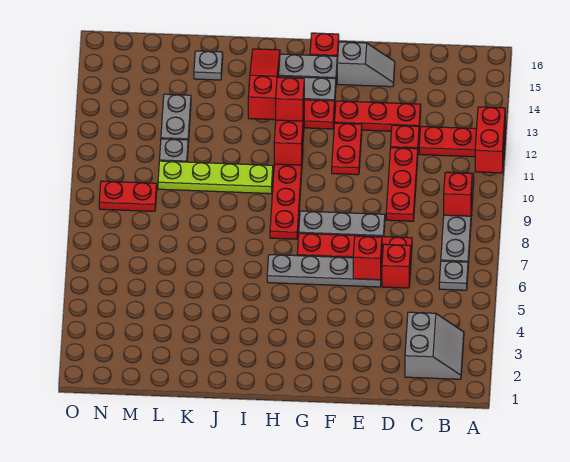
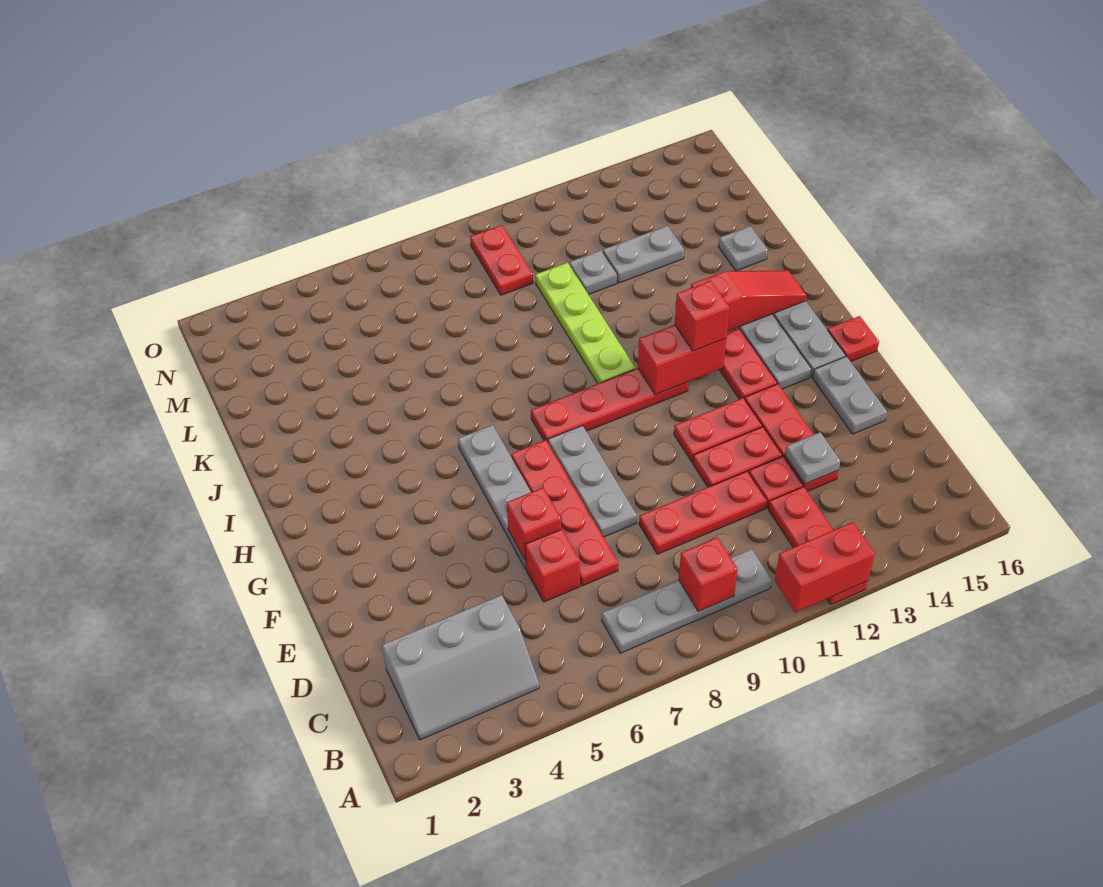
grey 2x2 slope [405,312,464,379] -> grey 2x3 slope [382,595,539,740]
grey 1x1 plate [439,261,468,290] -> grey 1x1 plate moved to [785,432,840,484]
none -> red 1x2 plate [693,427,782,487]
grey 1x2 slope [337,42,395,87] -> grey 1x2 plate [813,356,887,434]

